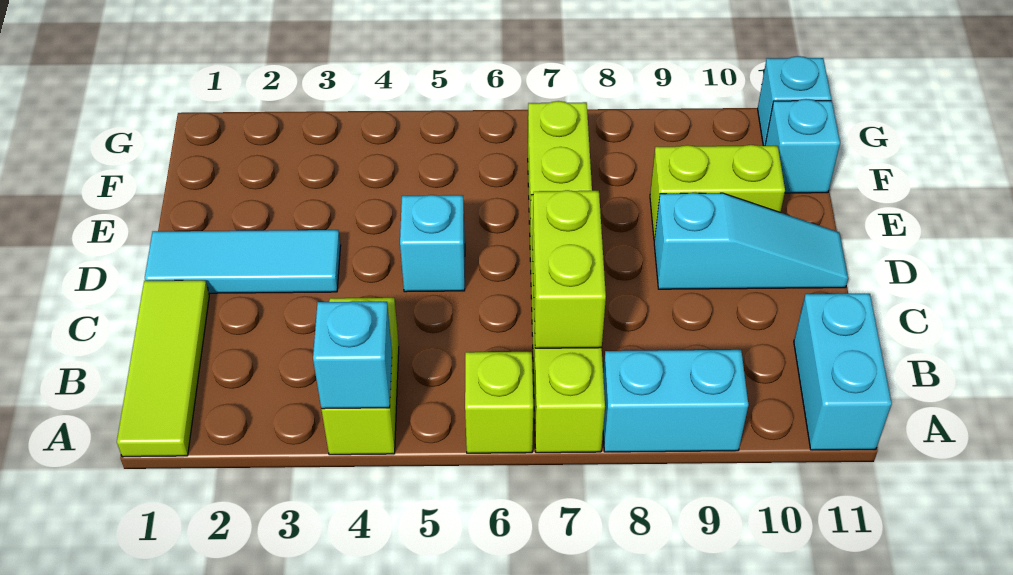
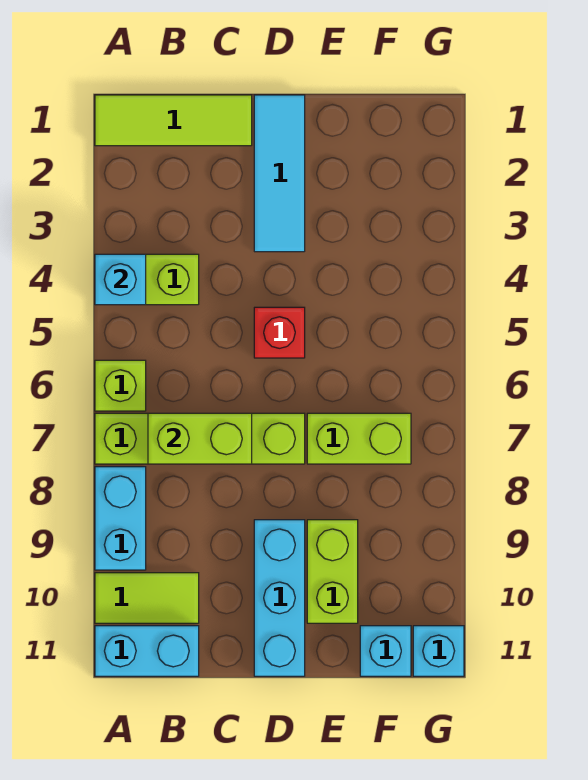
none -> lime 1x2 tile [95,573,199,623]
cyan 1x1 brick [400,195,465,292] -> red 1x1 brick [254,307,305,358]
cyan 1x3 slope [654,193,848,289] -> cyan 1x3 brick [254,520,305,676]

